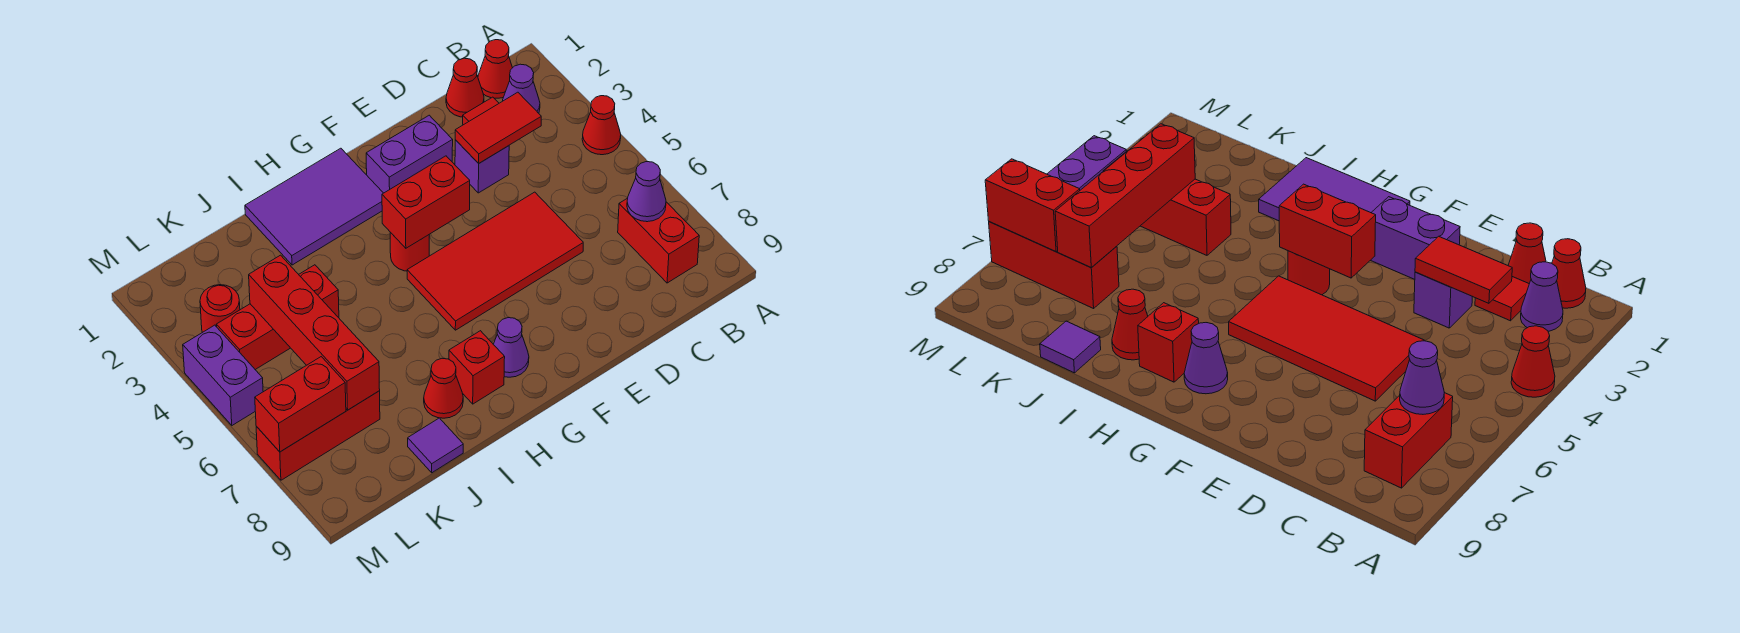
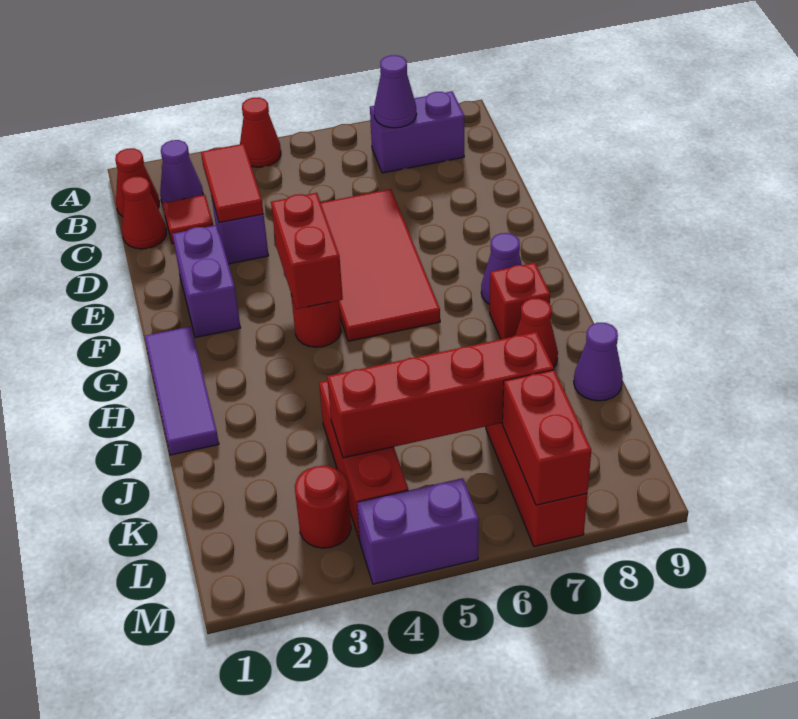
red 1x2 brick [618,198,699,283] -> purple 1x2 brick [370,91,464,173]
purple 2x3 tile [245,148,383,265] -> purple 1x3 tile [145,326,219,455]
purple 1x1 tile [408,418,463,473] -> purple 1x1 cone [574,323,623,401]

